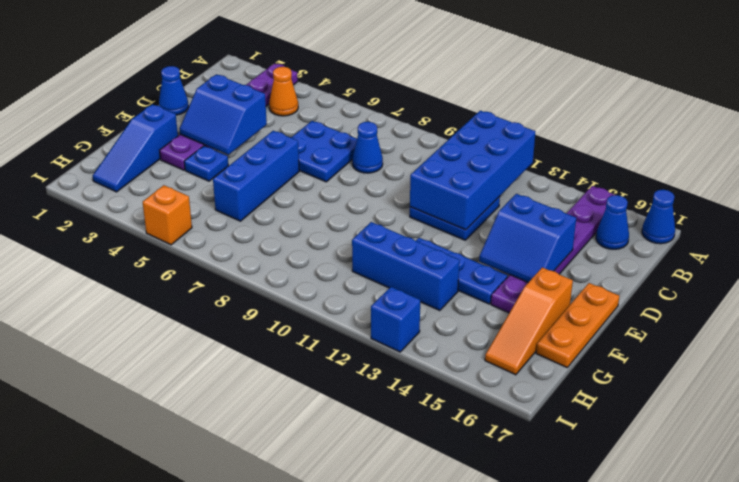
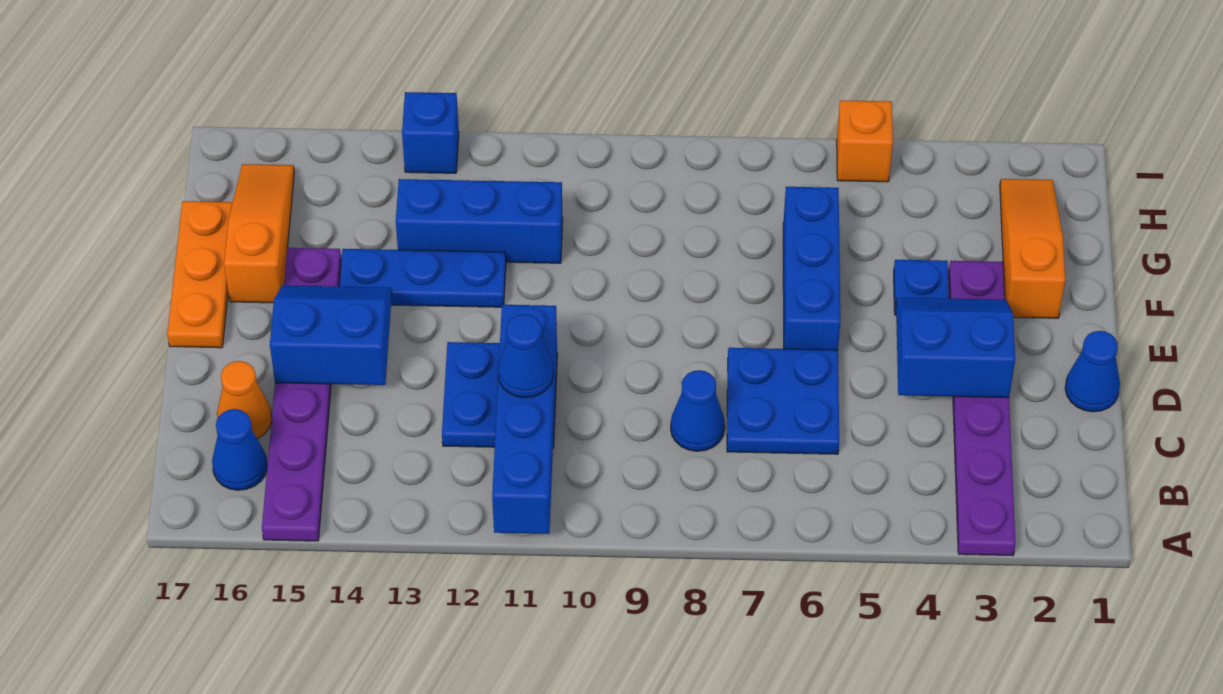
blue 2x4 brick [410,111,535,230] -> blue 1x4 brick [492,305,557,534]
blue 1x1 cone [642,190,675,244] -> blue 1x1 cone moved to [498,314,553,398]
orange 1x1 cone [269,67,298,116] -> orange 1x1 cone moved to [217,361,272,439]
blue 1x3 slope [93,104,178,192] -> orange 1x3 slope [1000,179,1065,318]

